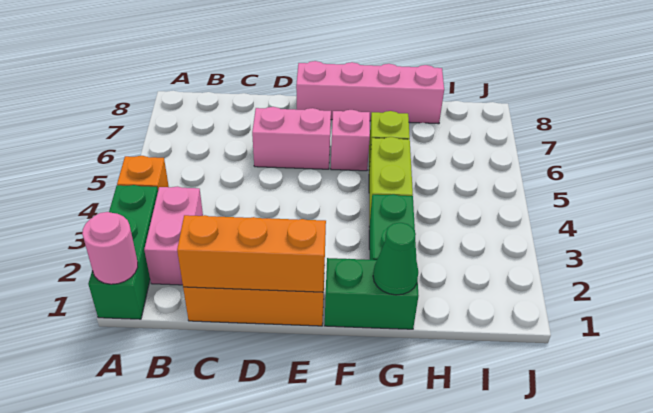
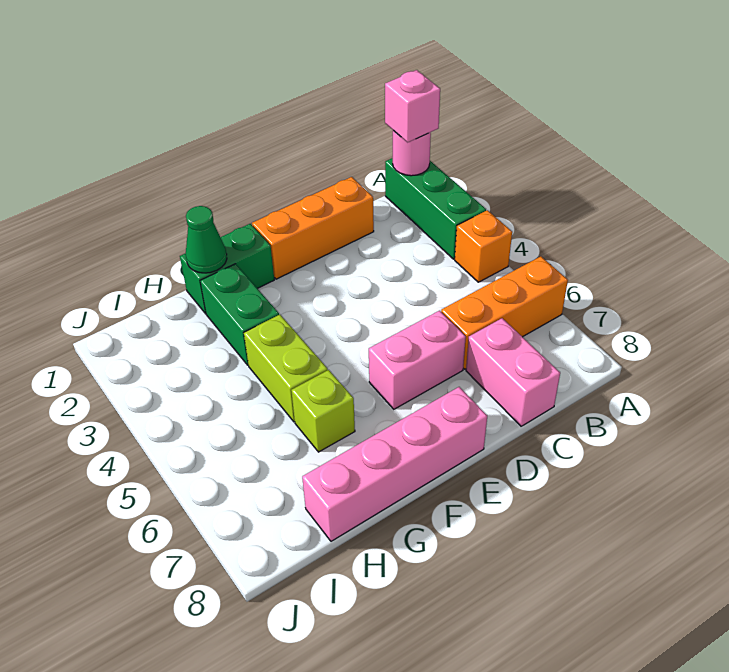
pink 1x2 brick [144,186,203,285] -> pink 1x2 brick moved to [466,318,560,426]
orange 1x3 brick [177,215,326,292] -> orange 1x3 brick moved to [441,256,568,369]
pink 1x1 brick [331,110,370,171] -> pink 1x1 brick moved to [385,70,440,142]

